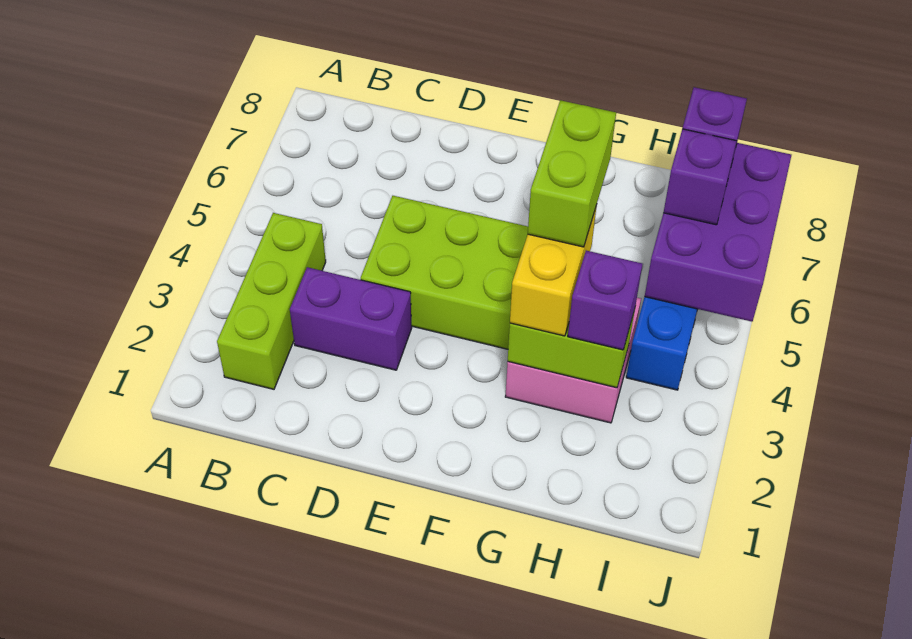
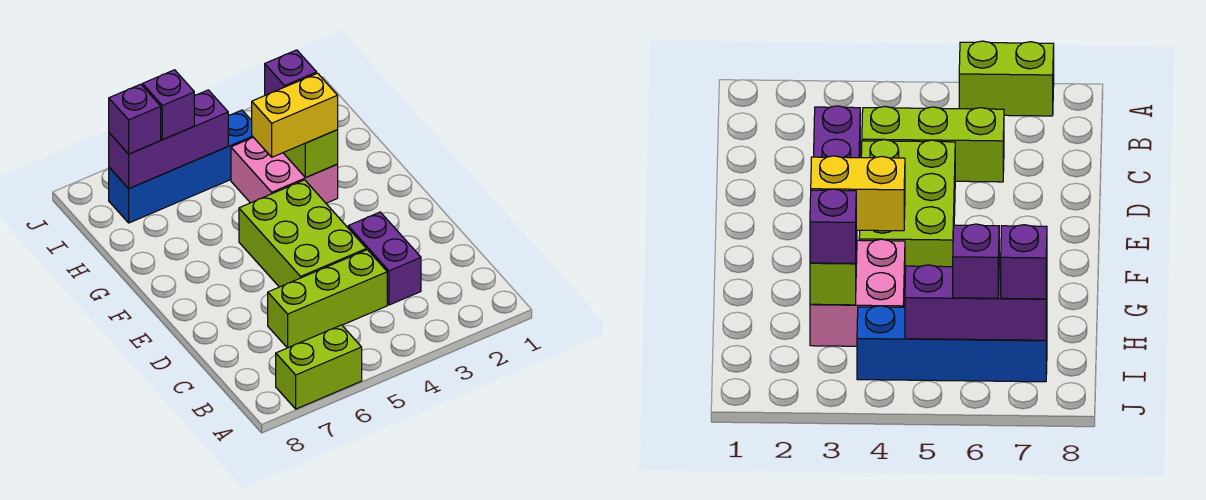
lime 1x3 brick [217,213,326,389] -> lime 1x3 brick moved to [268,250,387,348]
lime 1x2 brick [528,100,616,247] -> lime 1x2 brick moved to [276,325,362,409]
purple 2x3 brick [645,143,791,322] -> purple 1x3 brick [109,90,228,189]

